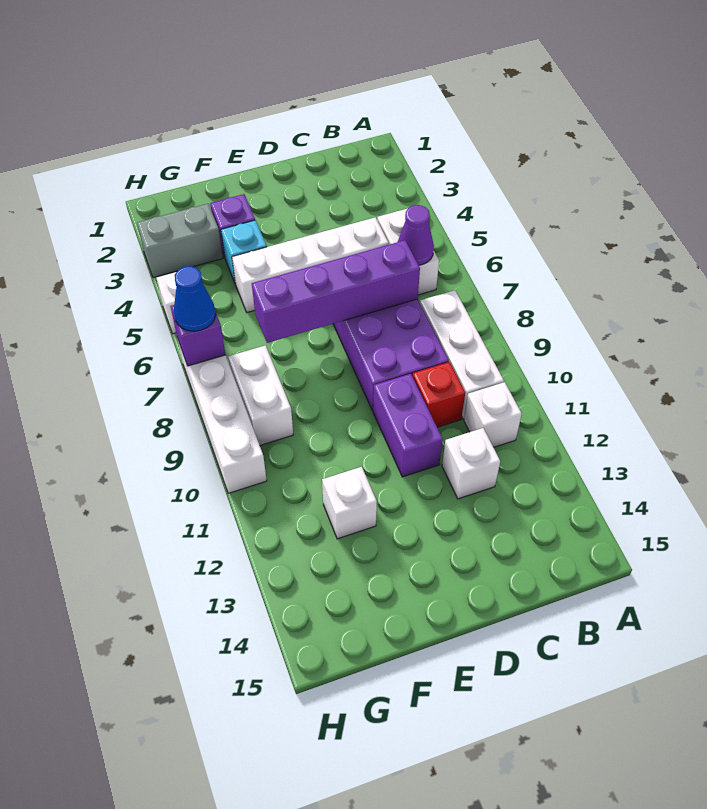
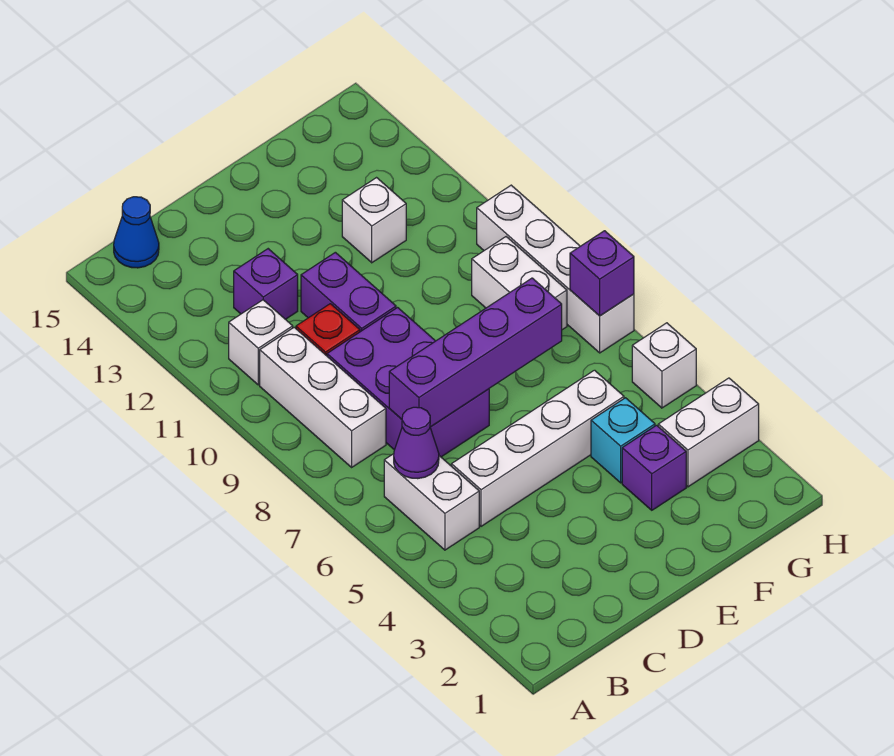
white 1x1 brick [442,428,500,499] -> purple 1x1 brick [234,249,298,319]
grey 1x2 brick [137,204,223,278] -> white 1x2 brick [658,378,759,487]
blue 1x1 cone [174,266,216,331] -> blue 1x1 cone moved to [114,197,159,268]

